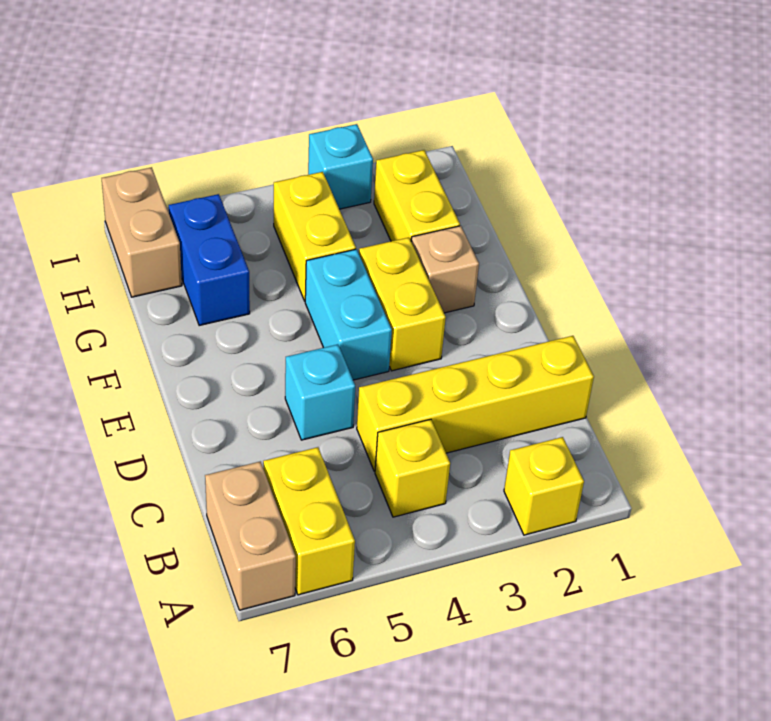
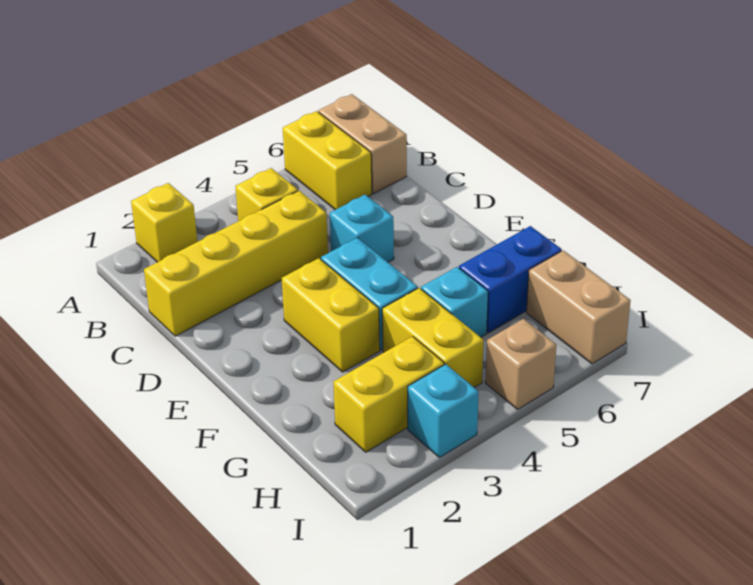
tan 1x1 brick [411,226,479,313] -> tan 1x1 brick moved to [485,319,556,409]
yellow 1x2 brick [374,150,460,241] -> yellow 1x2 brick turned to [333,336,444,452]
none -> cyan 1x1 brick [421,267,488,337]
blue 1x2 brick [169,194,250,326] -> blue 1x2 brick turned to [459,226,562,333]

